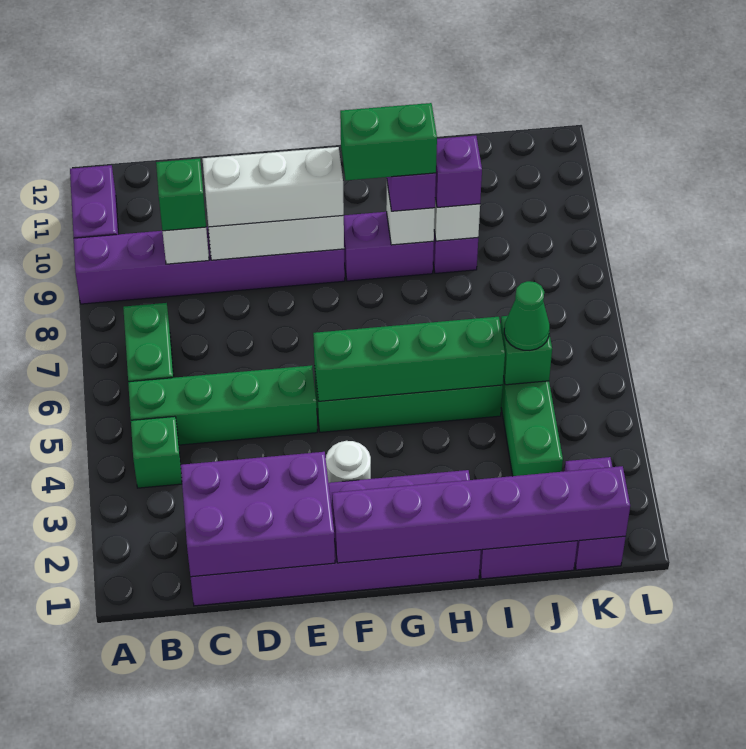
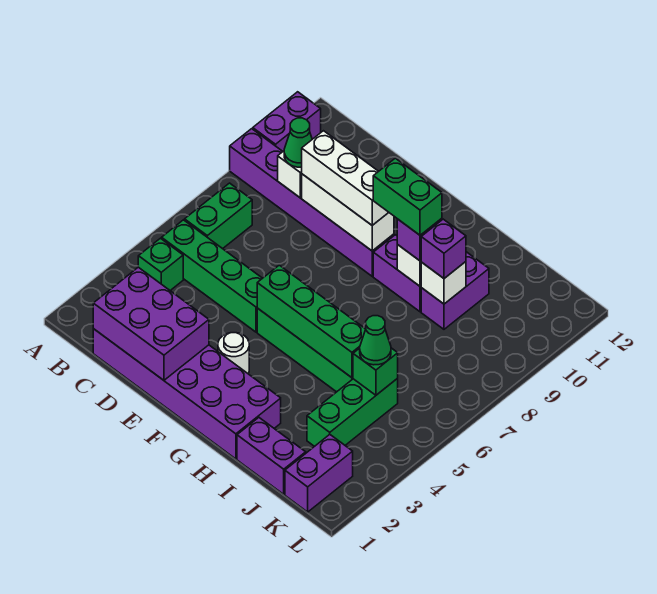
green 1x1 brick [156,158,206,231] -> green 1x1 cone [284,118,312,167]
purple 1x6 brick [332,466,630,563] -> none

